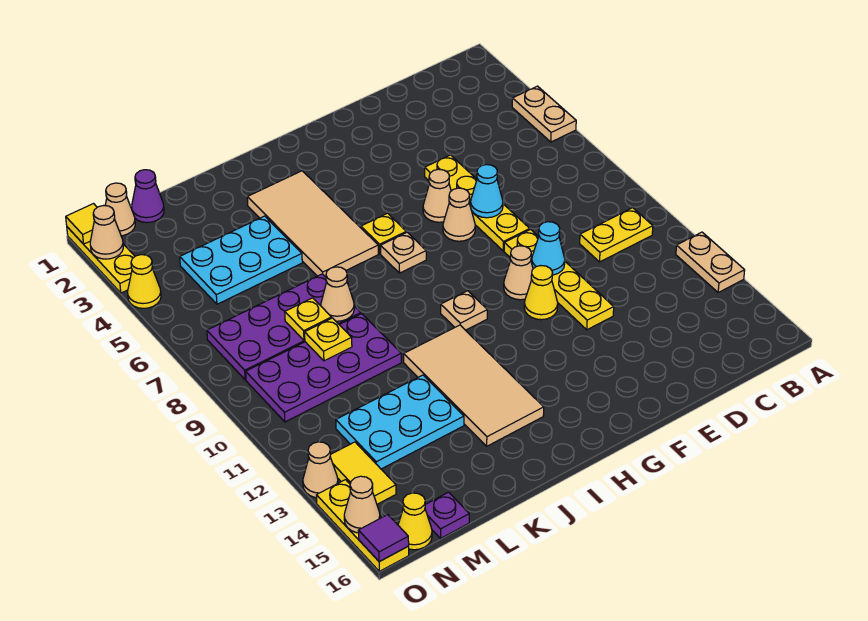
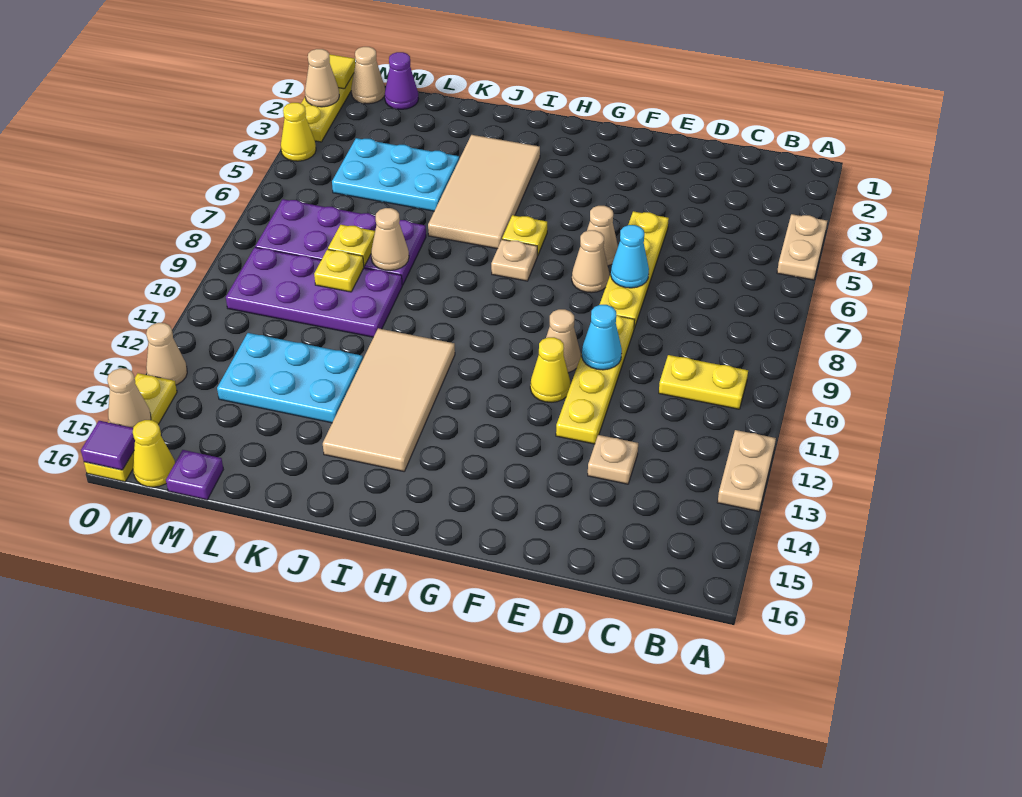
tan 1x1 plate [441,291,487,330] -> tan 1x1 plate moved to [588,435,638,484]
yellow 1x2 tile [330,442,396,504] -> none

